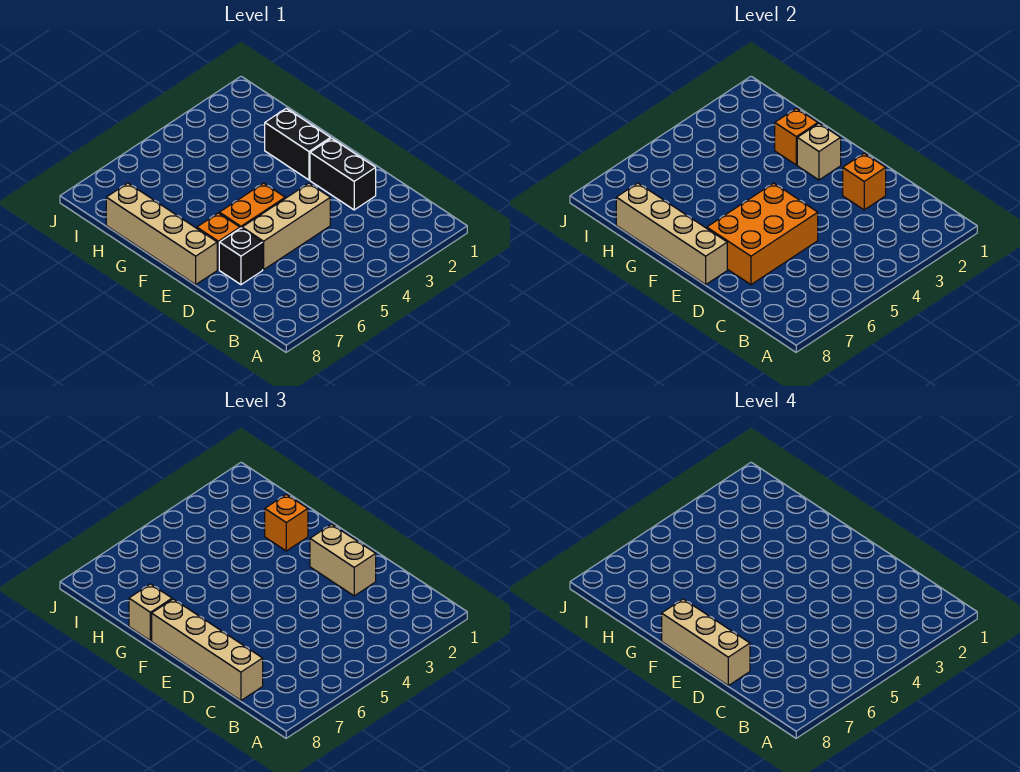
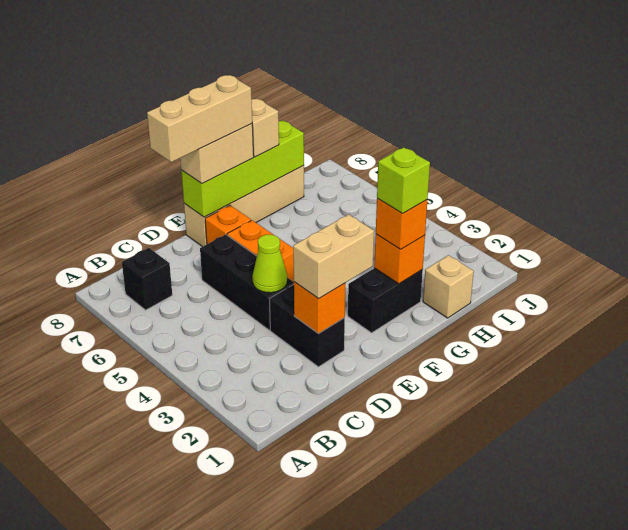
tan 1x4 brick [152,599,263,700] -> tan 1x2 brick [180,124,254,184]
black 1x2 brick [310,138,376,210] -> black 1x2 brick turned to [270,284,345,367]
tan 1x3 brick [242,183,330,270] -> black 1x3 brick [200,234,294,330]
none -> lime 1x1 cone [252,235,287,293]
orange 2x3 brick [707,183,818,285] -> none
black 1x1 brick [219,228,263,285] -> black 1x1 brick moved to [122,248,172,310]
tan 1x4 brick [616,183,727,284] -> lime 1x4 brick [181,120,304,217]
tan 1x1 brick [797,123,841,180] -> tan 1x1 brick moved to [423,255,474,318]
none -> lime 1x1 brick [377,147,430,213]

